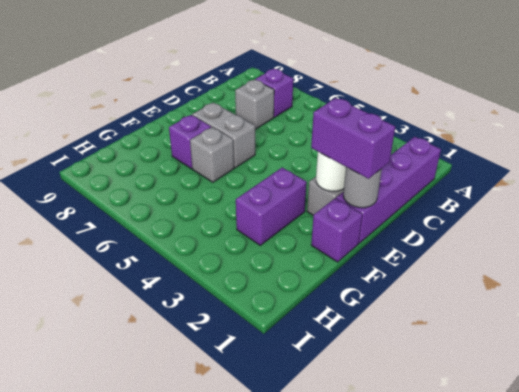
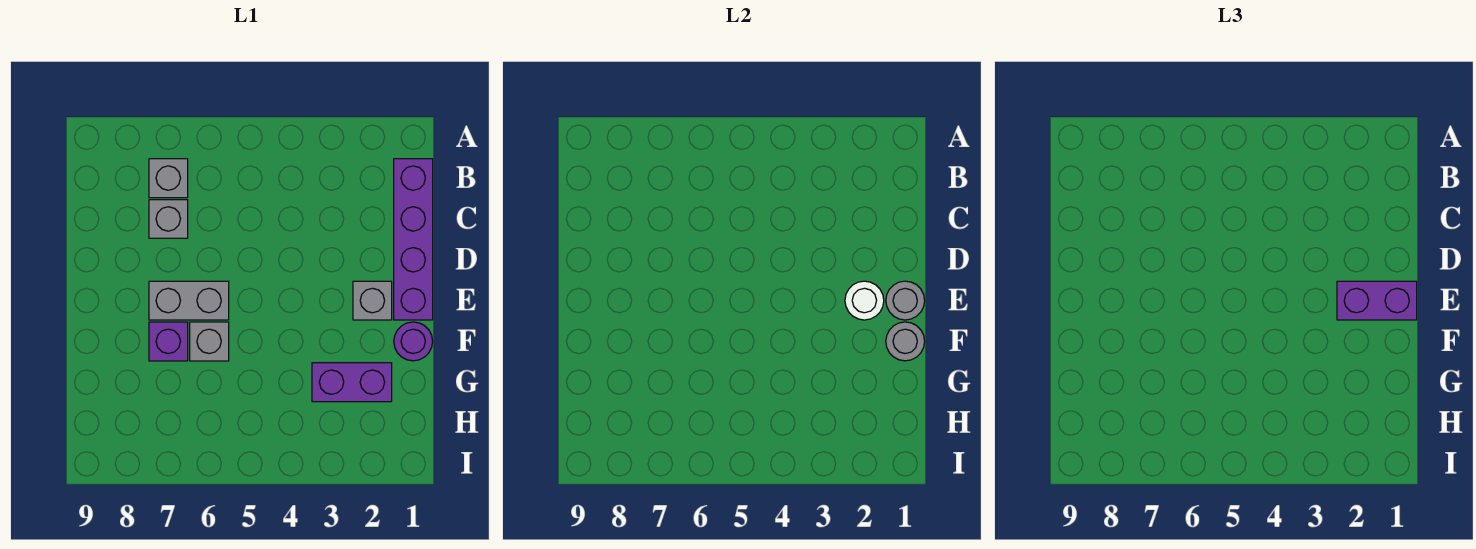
purple 1x1 brick [255,69,293,117] -> grey 1x1 brick [149,159,188,198]
purple 1x1 brick [311,198,363,262] -> purple 1x1 round brick [394,322,433,361]
none -> grey 1x1 round brick [886,322,925,361]
purple 1x2 brick [236,168,307,245] -> purple 1x2 brick turned to [312,363,392,402]

